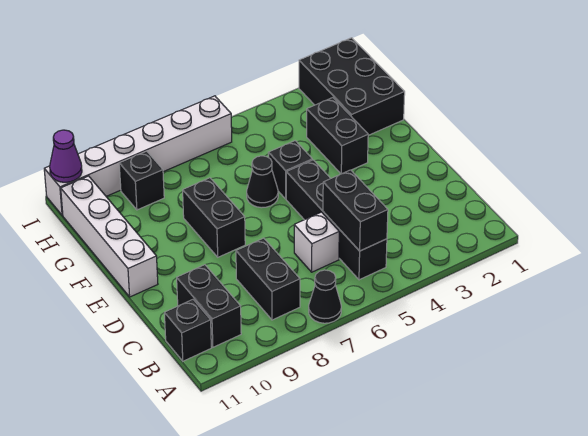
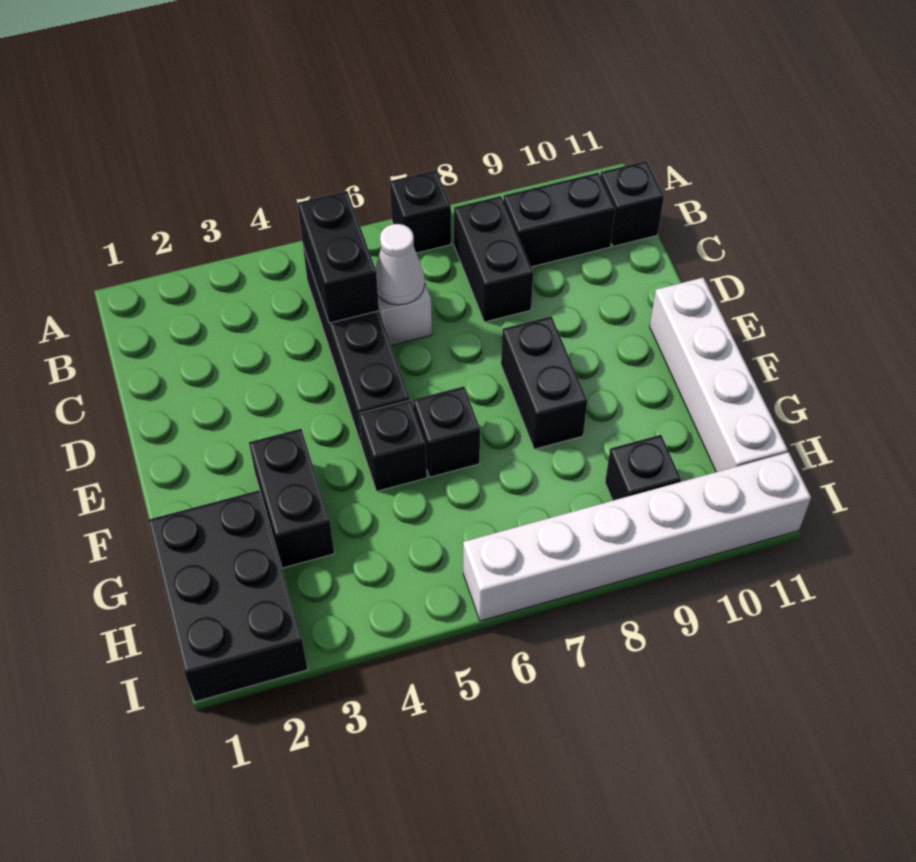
black 1x1 cone [309,270,341,323] -> black 1x1 brick [390,170,451,253]
black 1x2 brick [177,265,241,347] -> black 1x2 brick turned to [503,173,615,267]
none -> white 1x1 cone [375,224,425,305]
black 1x1 cone [247,156,278,208] -> black 1x1 brick [413,386,480,477]
purple 1x1 cone [50,130,82,182] -> none

